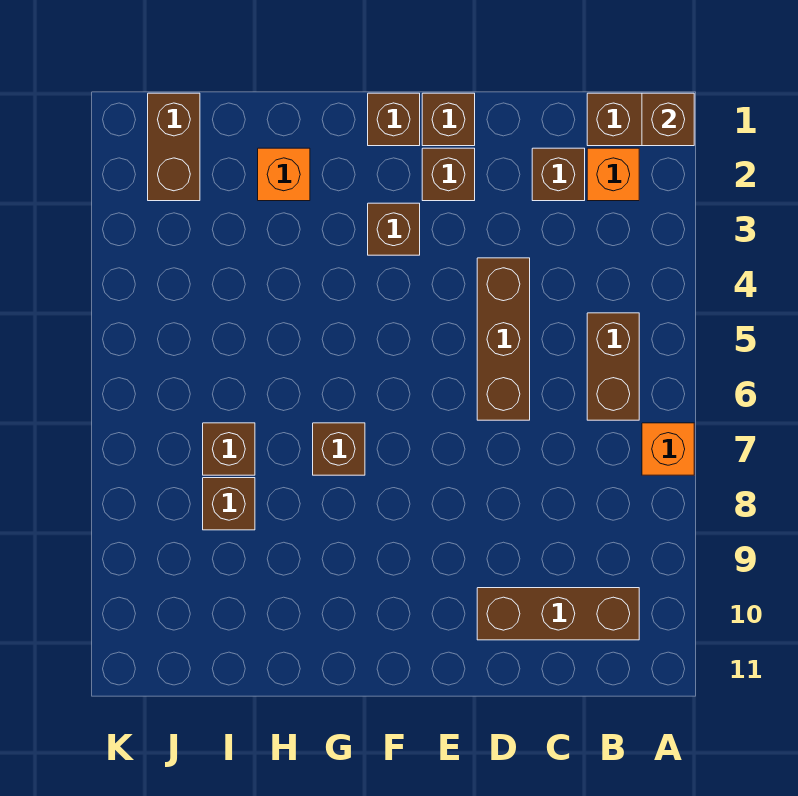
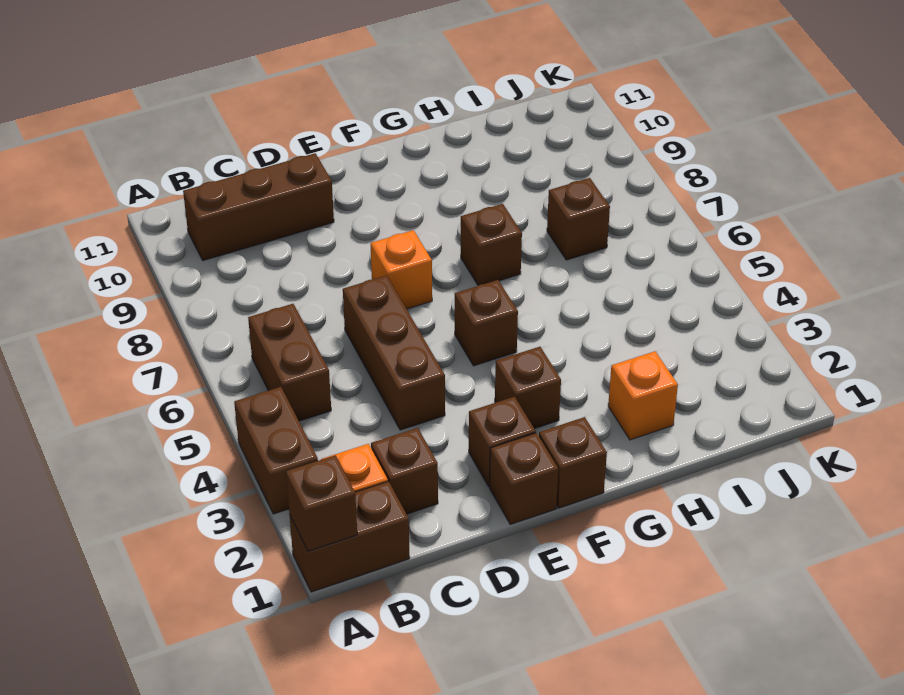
orange 1x1 brick [642,423,694,475] -> orange 1x1 brick moved to [371,230,432,309]
brown 1x1 brick [203,478,255,530] -> brown 1x1 brick moved to [455,280,518,366]
brown 1x2 brick [148,93,200,201] -> brown 1x2 brick moved to [234,387,318,514]

